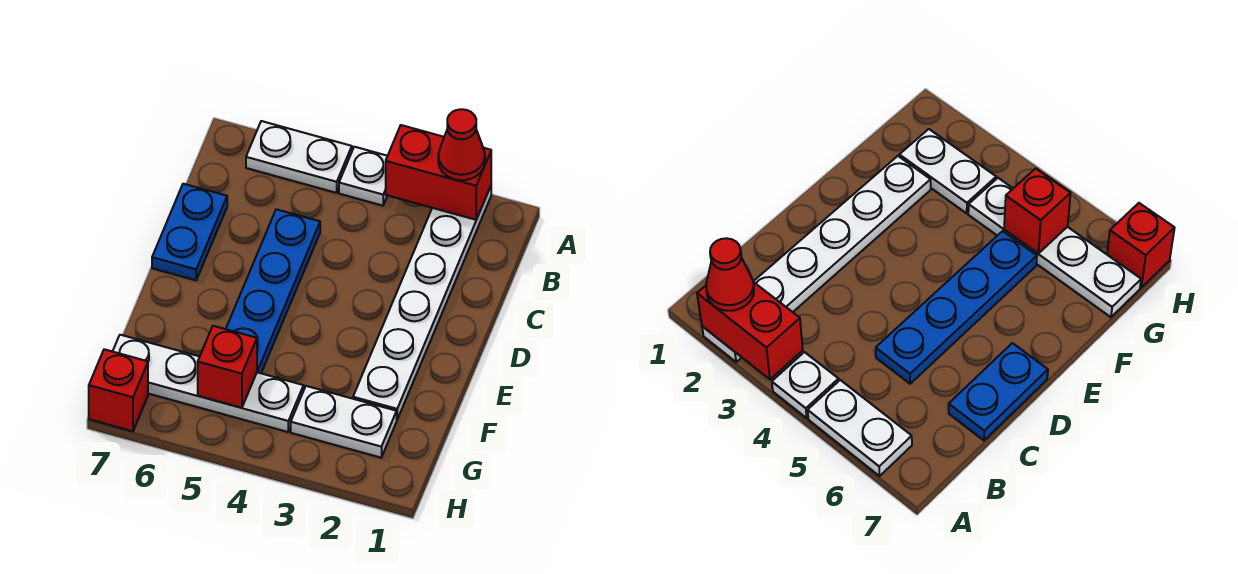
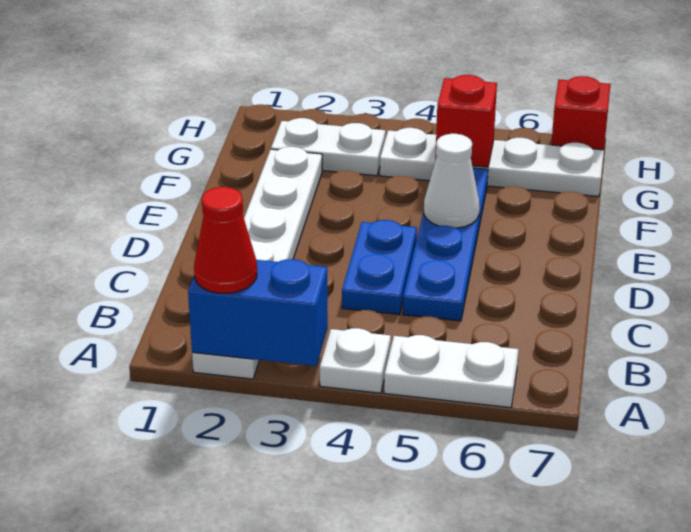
red 1x2 brick [386,125,491,220] -> blue 1x2 brick [188,259,328,366]
blue 1x2 plate [152,184,227,280] -> blue 1x2 plate moved to [342,220,417,315]
none -> white 1x1 cone [424,134,480,228]

